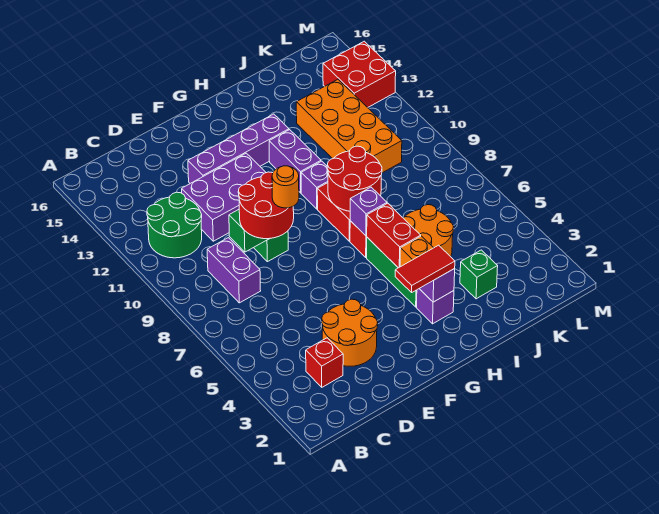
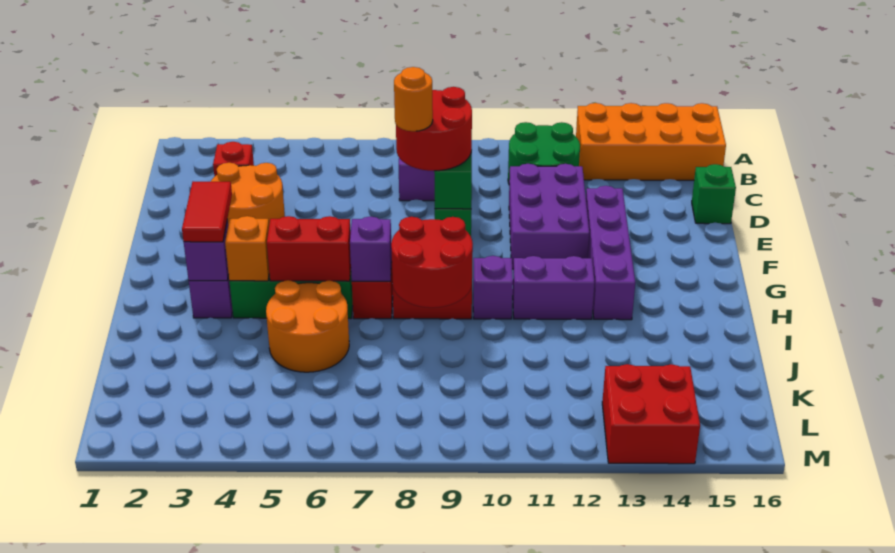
green 1x1 brick [460,250,498,299] -> green 1x1 brick moved to [692,164,736,224]
orange 2x4 brick [296,79,402,173] -> orange 2x4 brick moved to [576,103,726,180]

